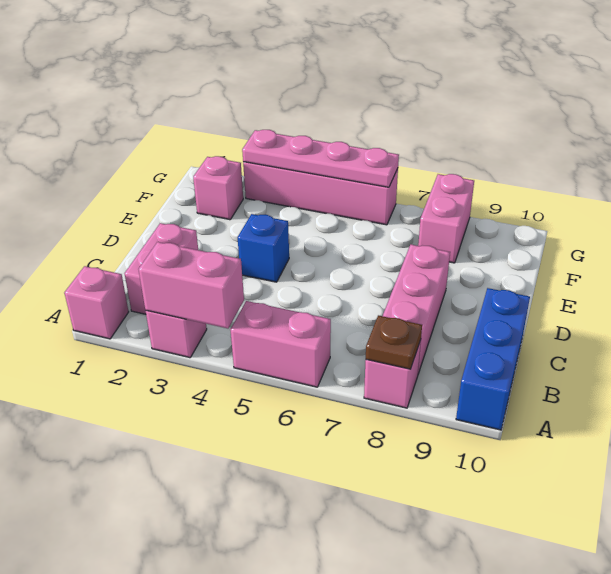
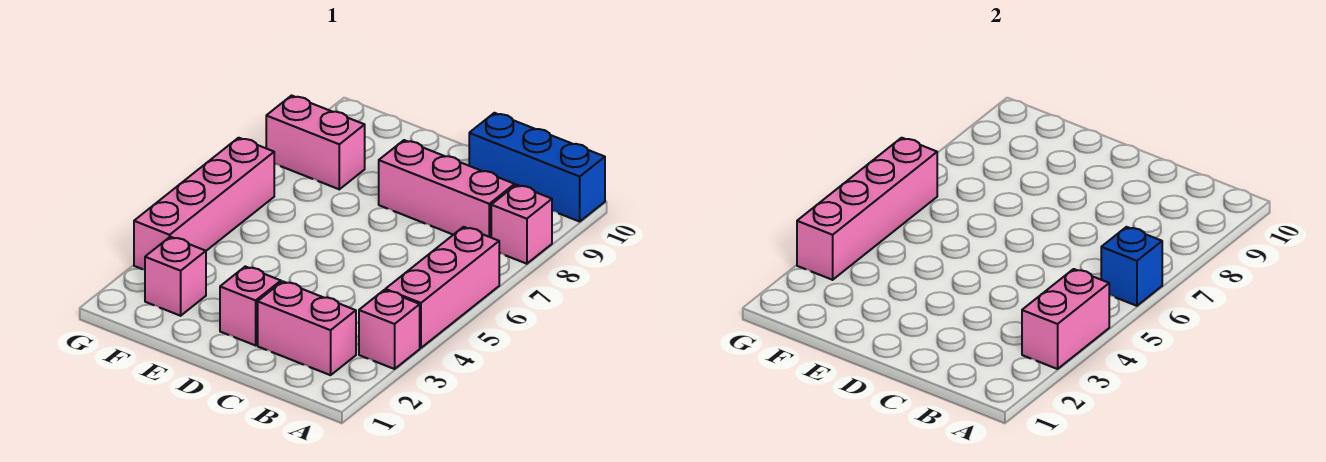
pink 1x1 brick [65,266,129,339] -> pink 1x1 brick moved to [220,266,281,345]
pink 1x2 brick [231,301,331,387] -> pink 1x3 brick [385,227,499,348]
brown 1x1 plate [366,315,422,369] -> none
blue 1x1 brick [238,214,289,282] -> blue 1x1 brick moved to [1101,227,1162,306]
pink 1x4 plate [242,130,399,187] -> pink 1x4 brick [797,138,937,280]

